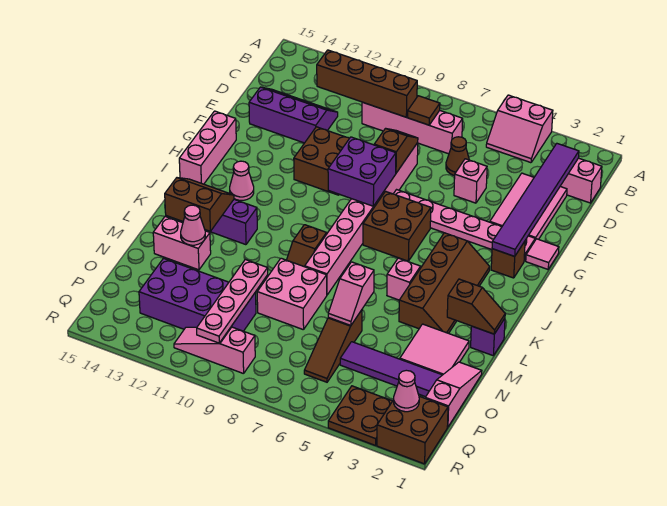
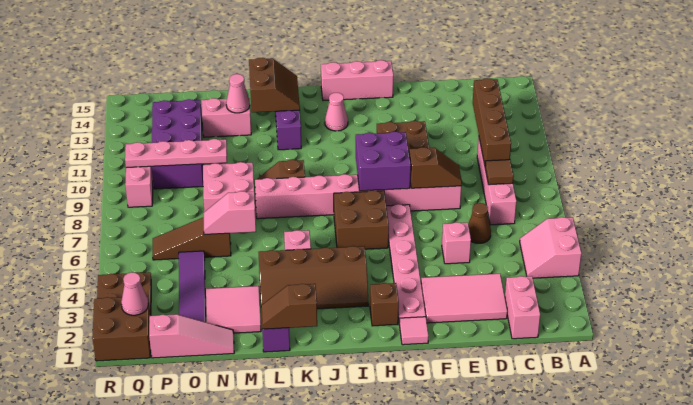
purple 1x6 tile [492,144,579,256] -> none
purple 2x3 slope [249,87,338,143] -> none
brown 1x2 slope [447,279,505,334] -> brown 1x2 slope turned to [261,284,317,329]
pink 1x2 brick [153,216,211,270] -> pink 1x2 brick turned to [202,98,251,137]

